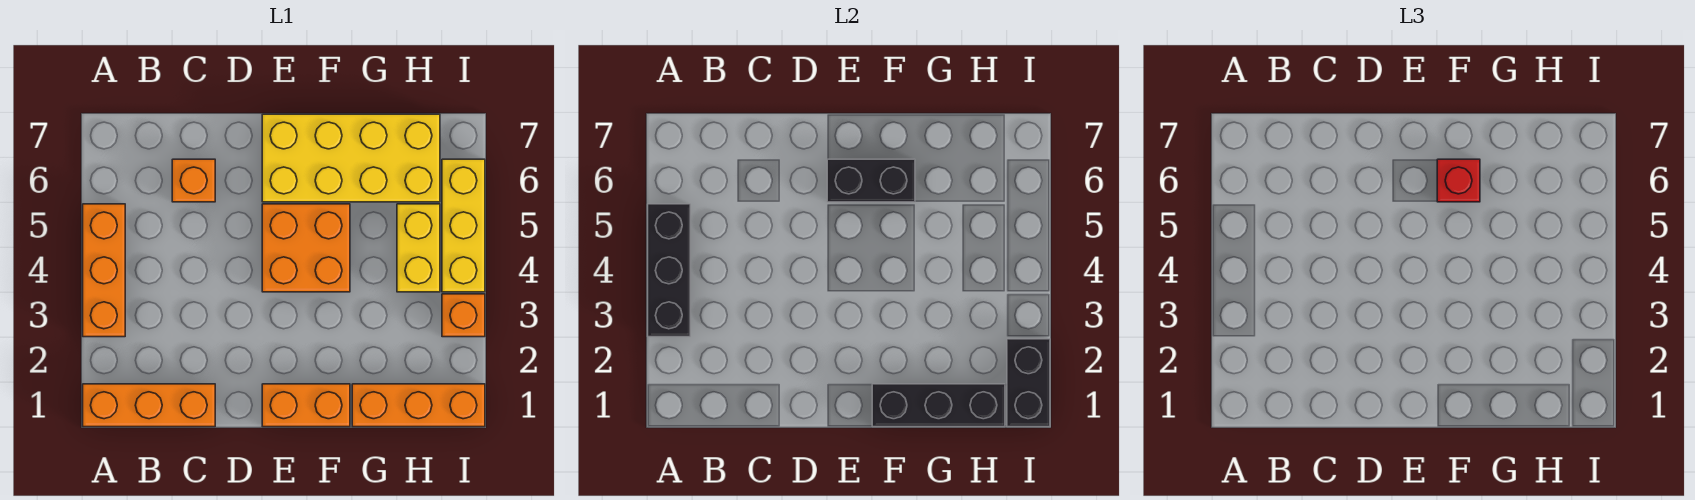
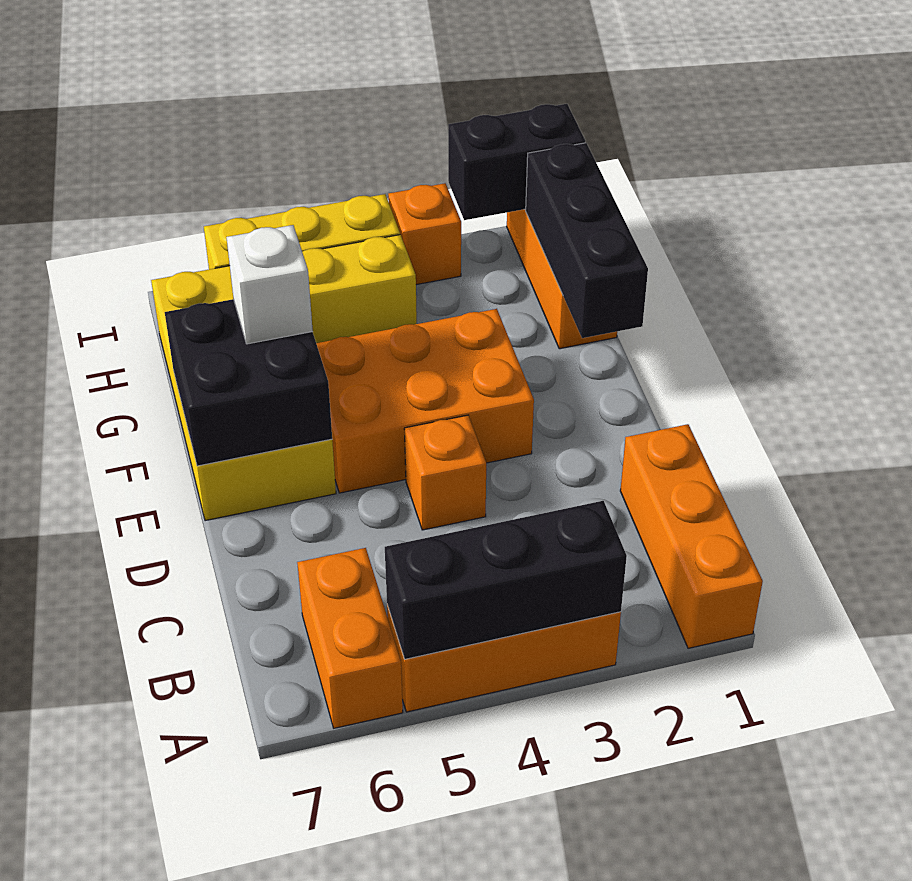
orange 1x1 brick [172,159,215,202] -> orange 1x1 brick moved to [404,415,486,530]
orange 1x2 brick [262,384,350,427] -> orange 1x2 brick moved to [297,548,403,728]
orange 2x2 brick [262,204,350,292] -> orange 2x3 brick [316,309,534,493]
black 1x2 brick [827,159,915,202] -> black 2x2 brick [165,299,332,466]
red 1x1 brick [1437,159,1480,202] -> white 1x1 brick [226,225,313,344]

